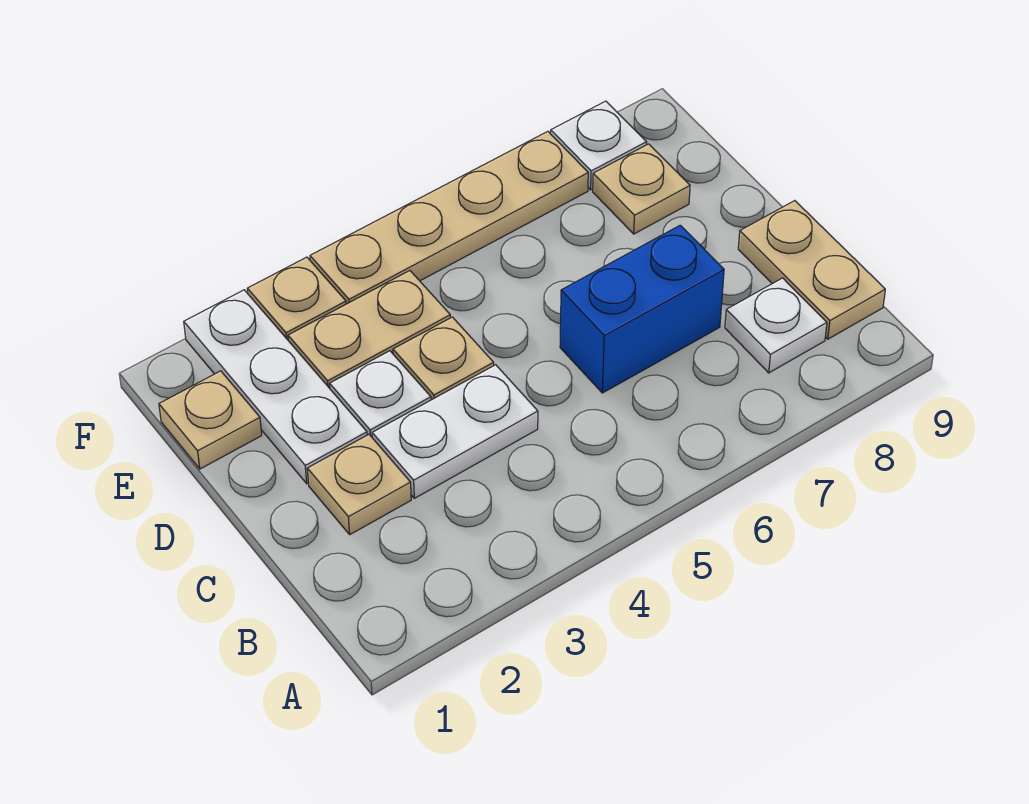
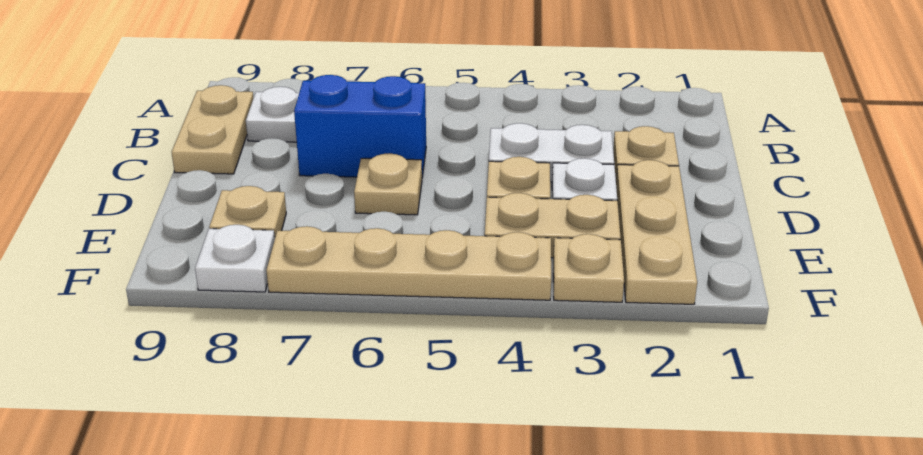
white 1x3 plate [184,290,367,484] -> tan 1x3 plate [616,160,697,304]
tan 1x1 plate [159,371,262,469] -> tan 1x1 plate moved to [354,153,422,215]

